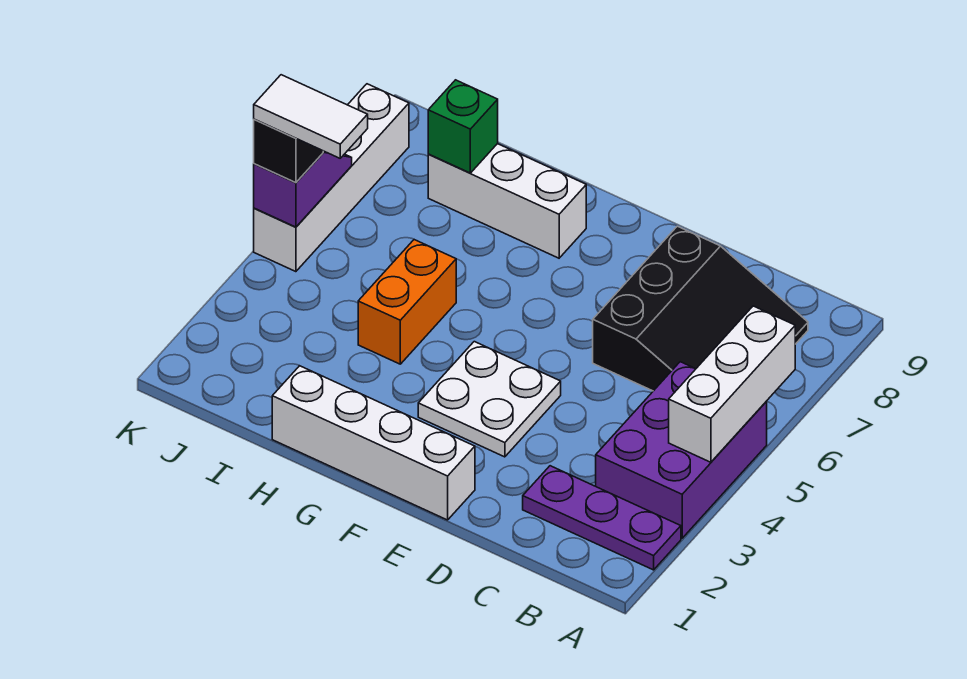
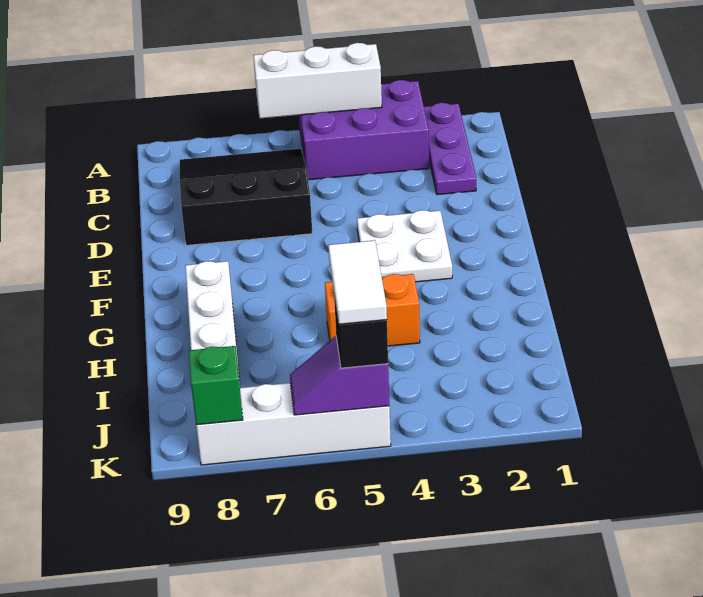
white 1x4 brick [272,366,475,520] -> none
green 1x1 brick [428,80,498,173] -> green 1x1 brick moved to [189,346,243,425]

